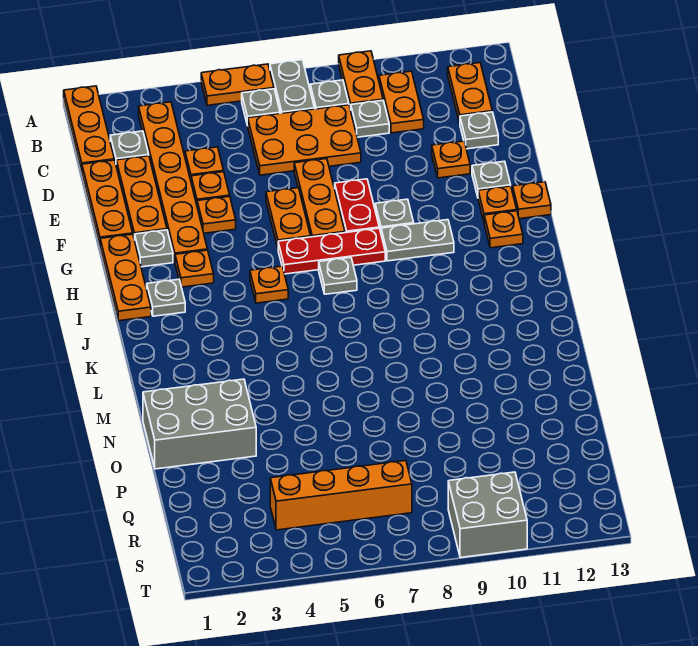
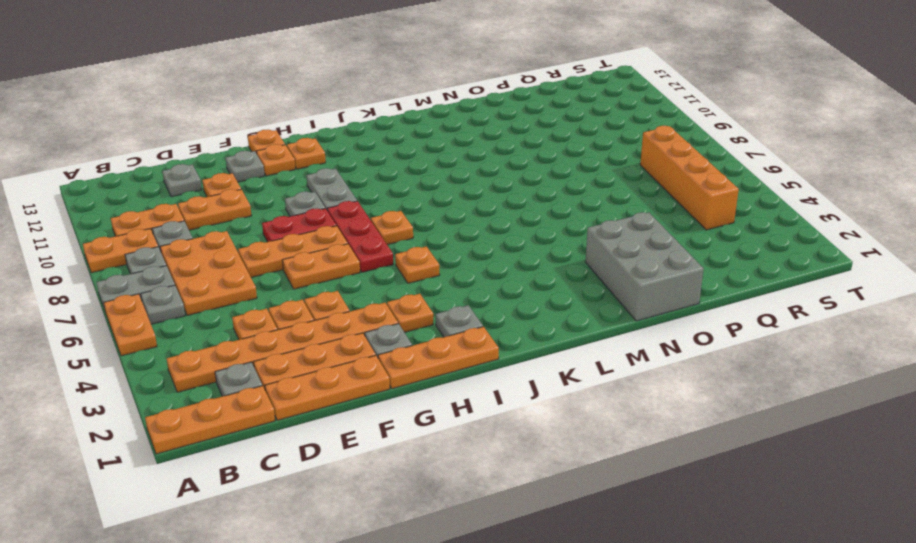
orange 1x2 plate [448,63,492,123] -> orange 1x2 plate moved to [178,189,251,230]
grey 1x1 plate [319,258,357,294] -> orange 1x1 plate [371,211,413,245]
grey 2x2 brick [448,472,527,558] -> none

